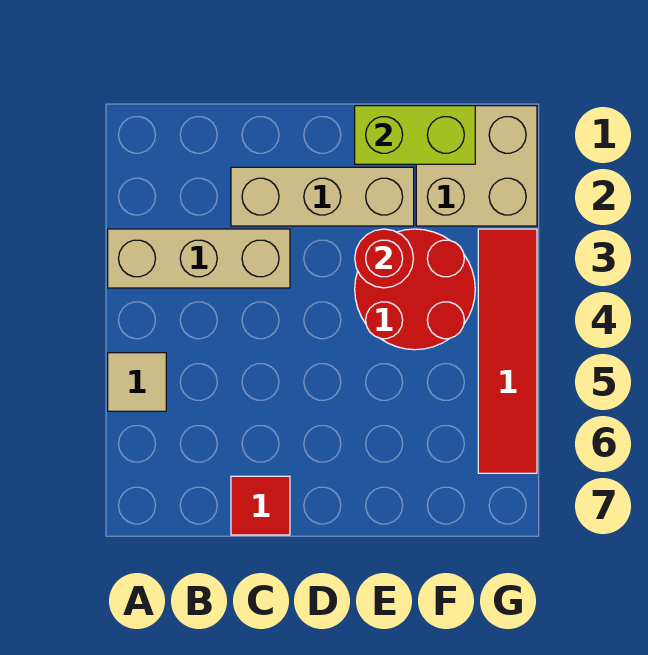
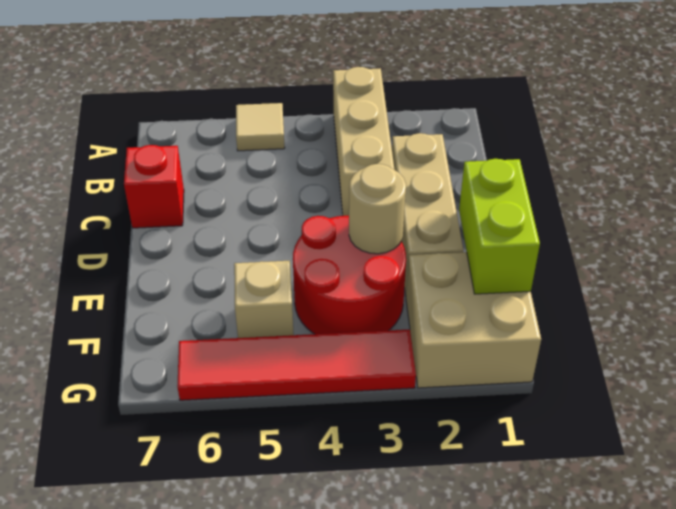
red 1x1 tile [231,476,290,535] -> red 1x1 brick [124,145,184,228]
red 1x1 round brick [355,229,413,288] -> tan 1x1 round brick [349,164,406,254]
none -> tan 1x1 brick [234,261,294,338]

